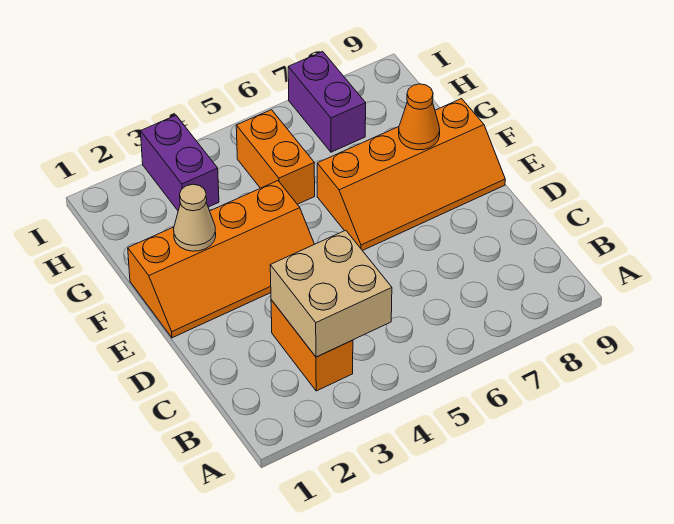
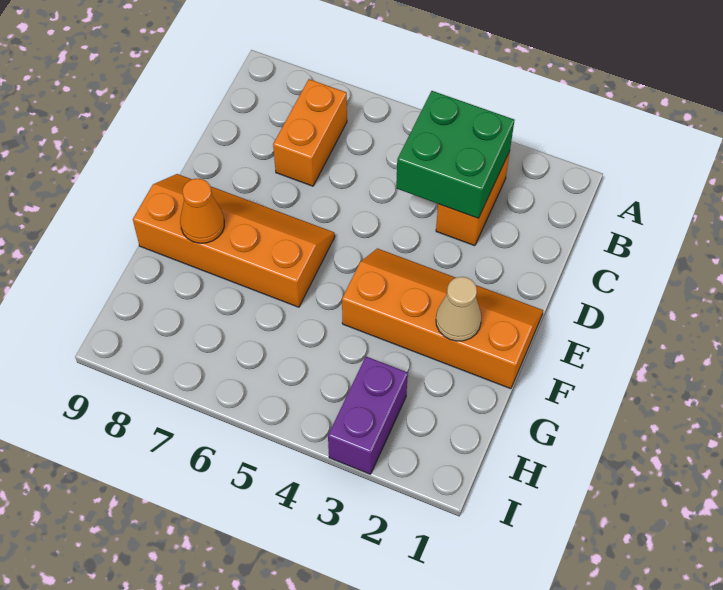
tan 2x2 brick [270,230,392,357] -> green 2x2 brick [396,91,514,218]
orange 1x2 brick [236,110,315,204] -> orange 1x2 brick moved to [273,79,347,186]
purple 1x2 brick [288,52,366,152] -> none

